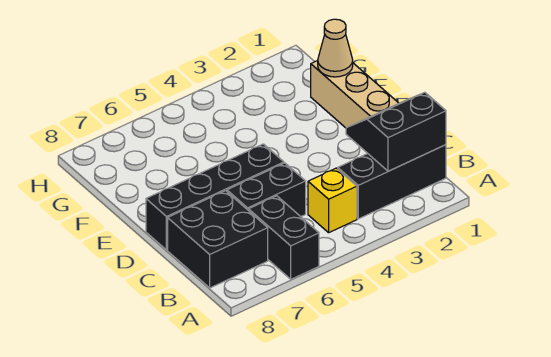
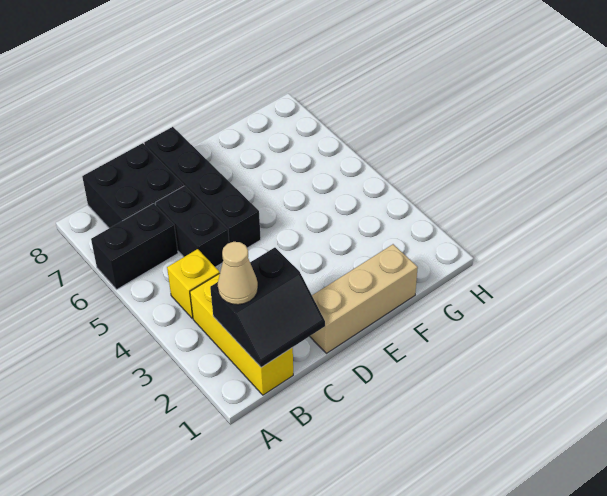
black 1x3 brick [338,145,446,219] -> yellow 1x3 brick [190,274,293,395]
black 2x2 slope [346,92,446,171] -> black 2x2 slope turned to [210,248,325,367]
tan 1x1 cone [318,19,353,77] -> tan 1x1 cone moved to [218,242,258,305]

